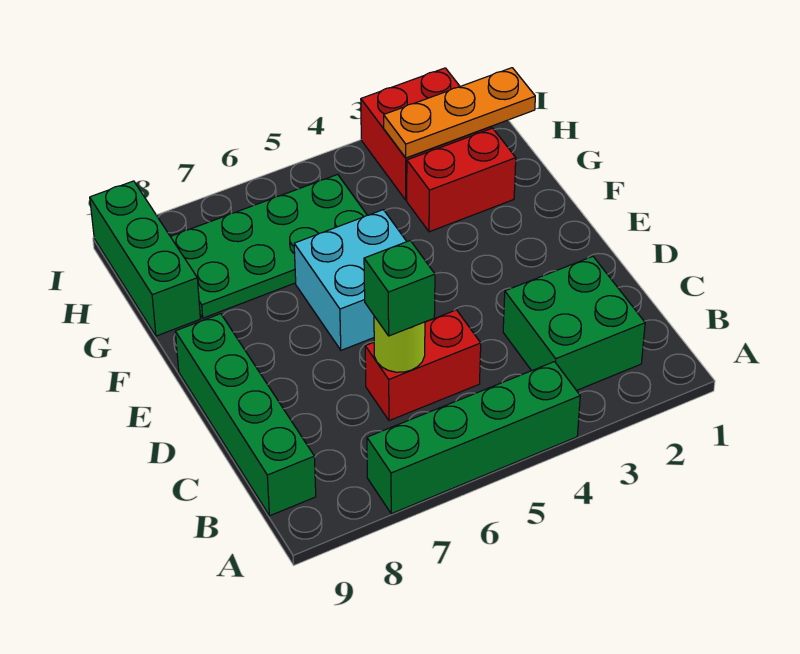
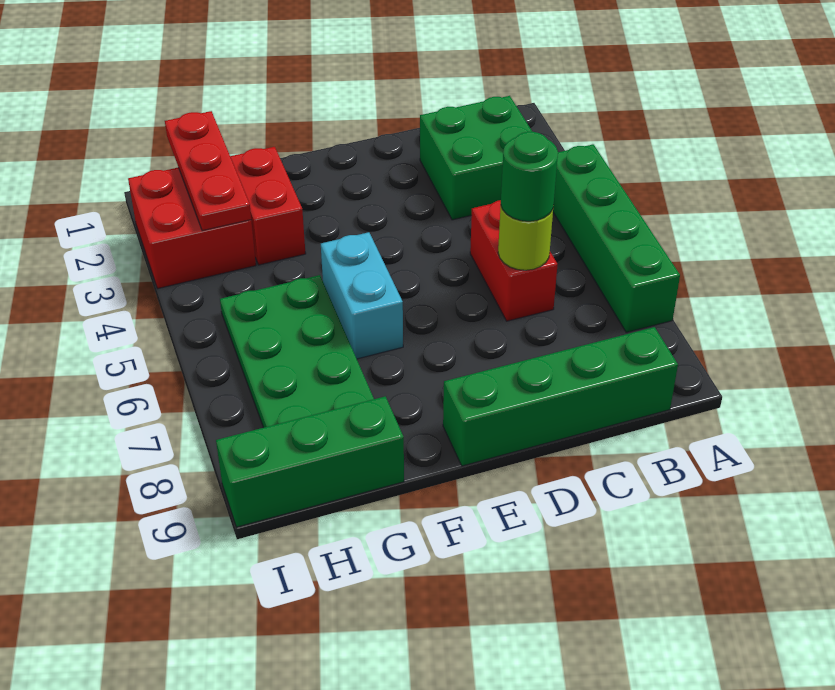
green 1x1 brick [364,241,435,336] -> green 1x1 round brick [501,132,558,221]
cyan 2x2 brick [294,210,407,350] -> cyan 1x2 brick [321,232,403,359]
orange 1x3 plate [384,68,535,158] -> red 1x3 plate [165,111,251,231]

